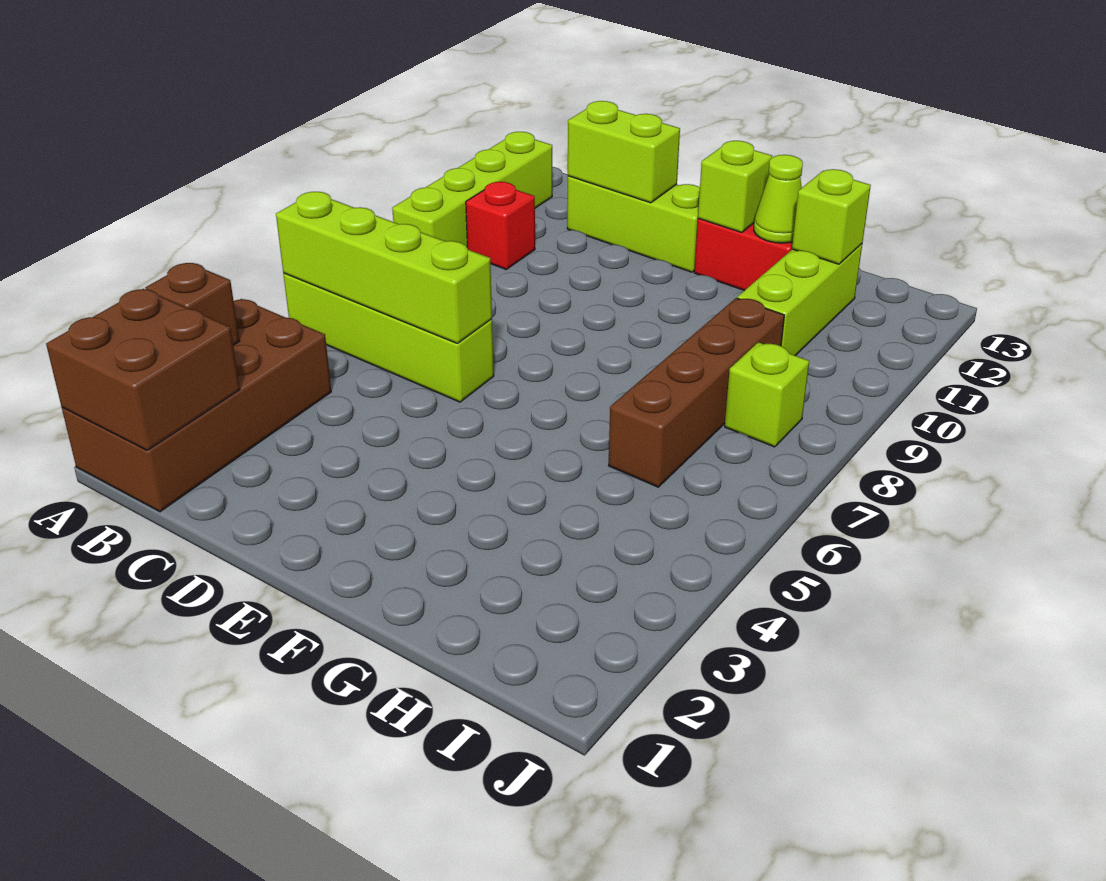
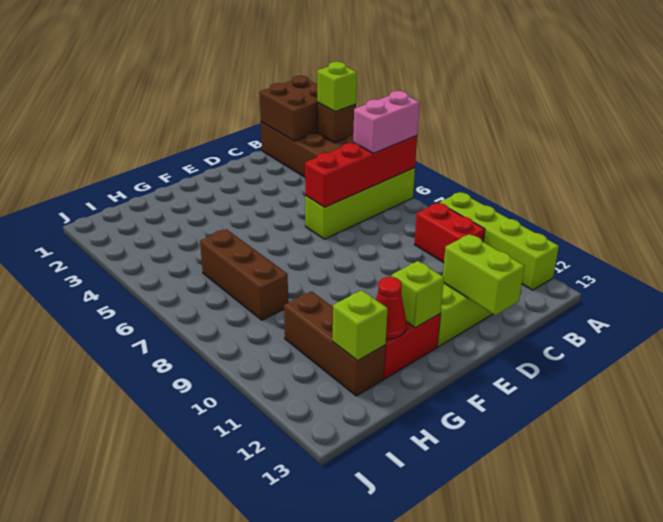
lime 1x4 brick [276,192,492,343] -> red 1x4 brick [305,136,417,207]
none -> pink 1x2 brick [353,91,420,154]
red 1x1 brick [466,182,535,269] -> red 1x2 brick [414,203,485,263]
lime 1x2 brick [568,101,680,203] -> lime 1x2 brick turned to [443,234,524,315]
lime 1x1 cone [754,155,803,243] -> red 1x1 cone [376,277,406,339]
brown 1x4 brick [609,298,784,487] -> brown 1x3 brick [200,229,288,320]
lime 1x3 brick [737,244,862,356] -> brown 1x3 brick [284,291,385,396]
lime 1x1 brick [725,342,809,447] -> lime 1x1 brick moved to [317,62,357,112]

